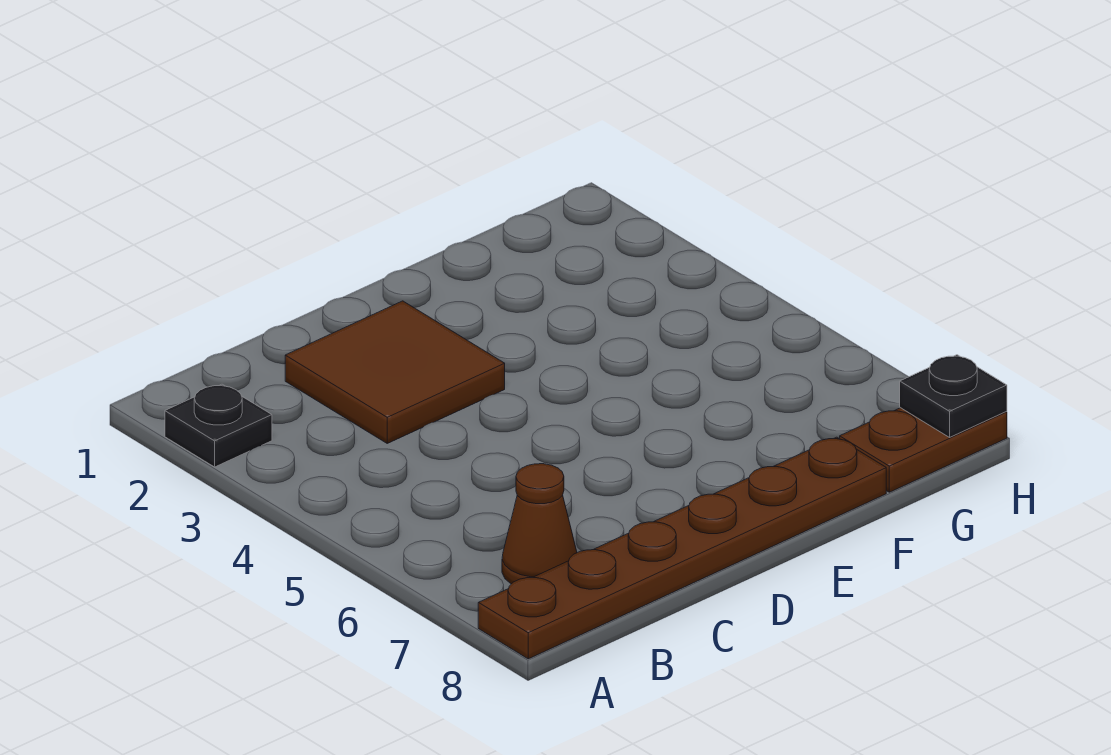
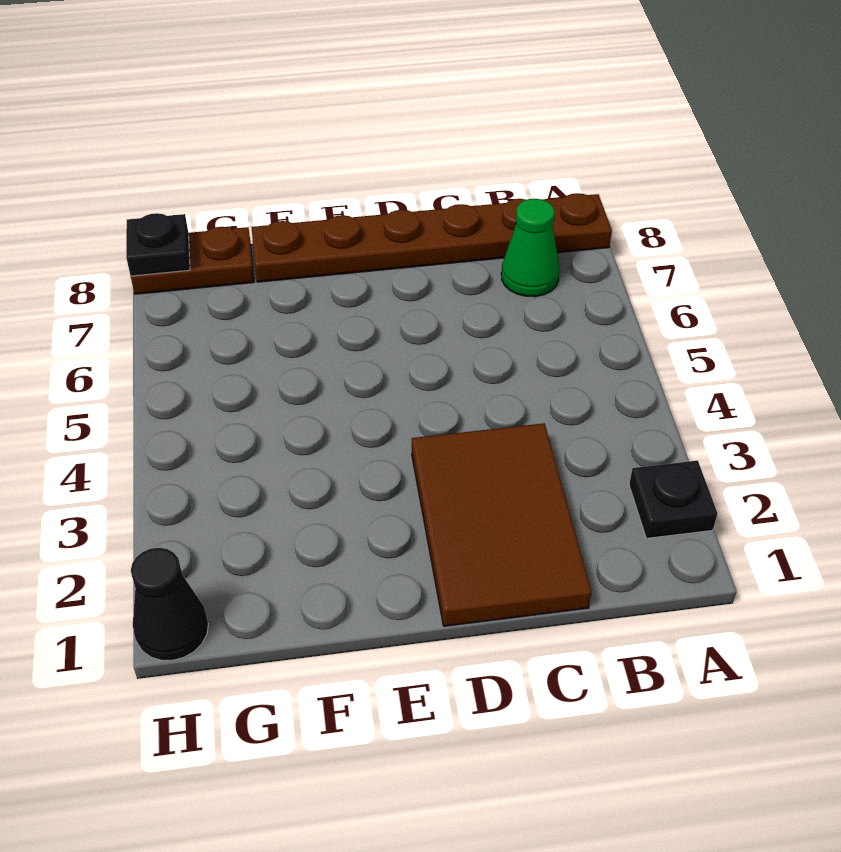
brown 1x1 cone [502,464,577,584] -> green 1x1 cone [501,199,560,297]
brown 2x2 tile [285,301,505,443] -> brown 2x3 tile [412,423,592,626]
none -> black 1x1 cone [131,548,208,660]

